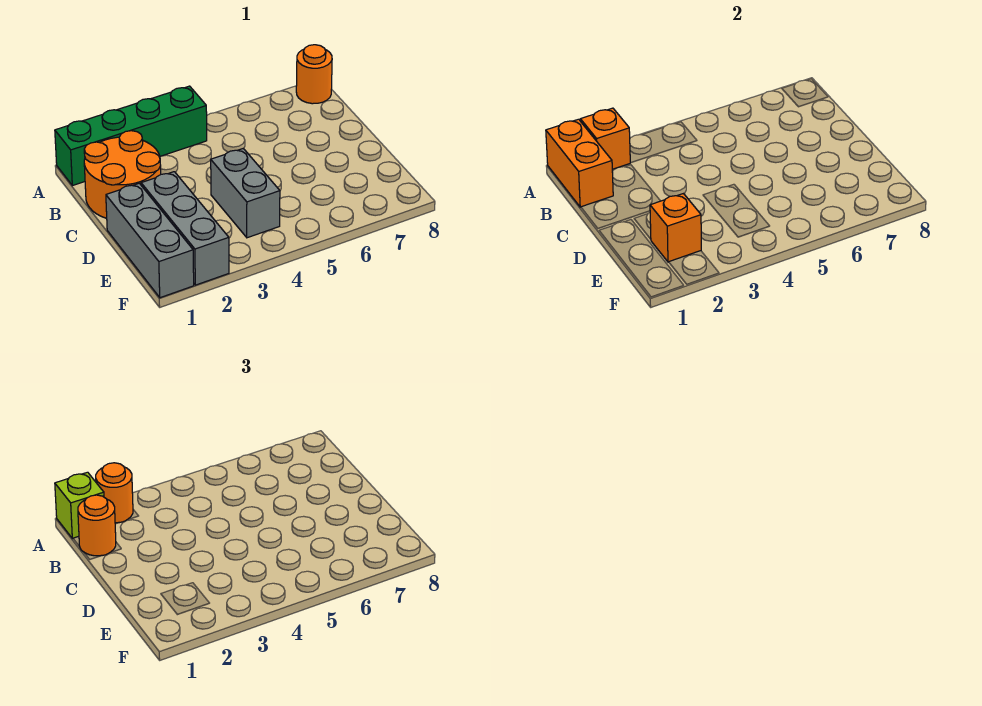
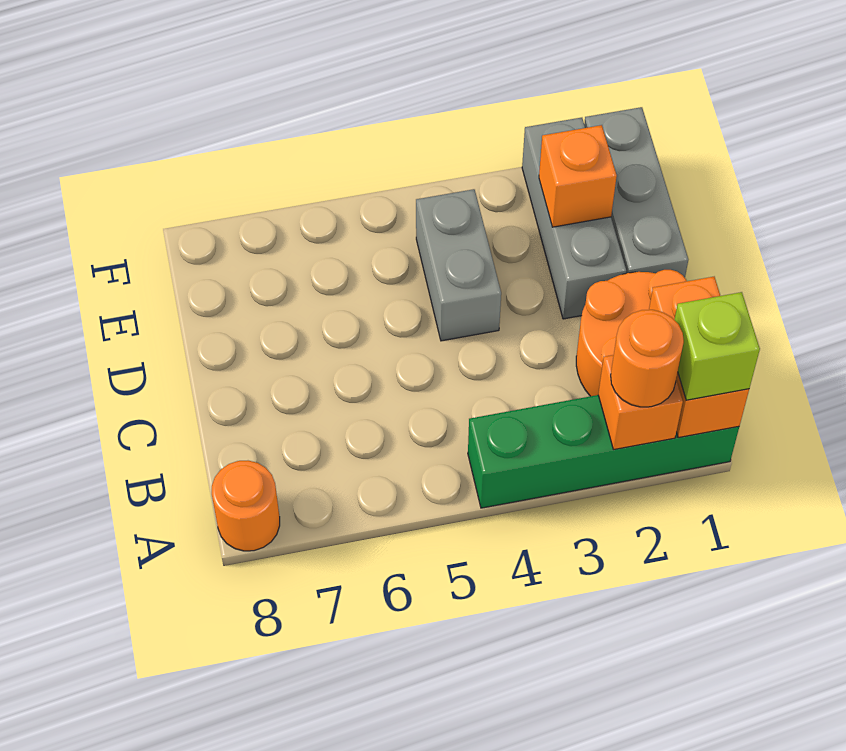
orange 1x1 round brick [78,495,116,556] -> none

